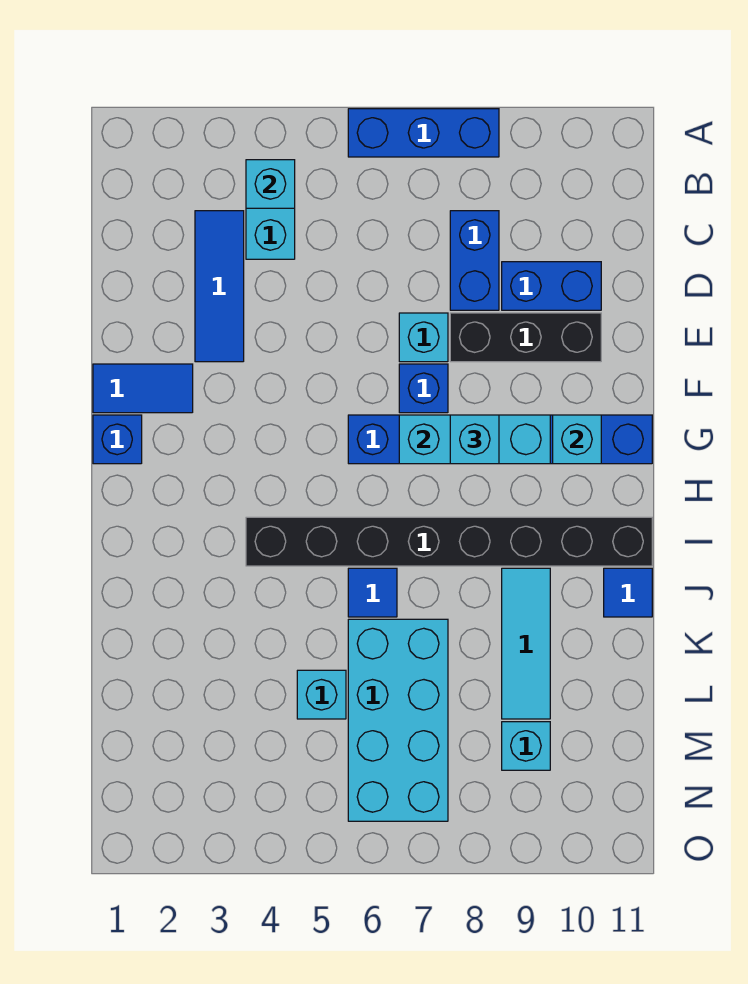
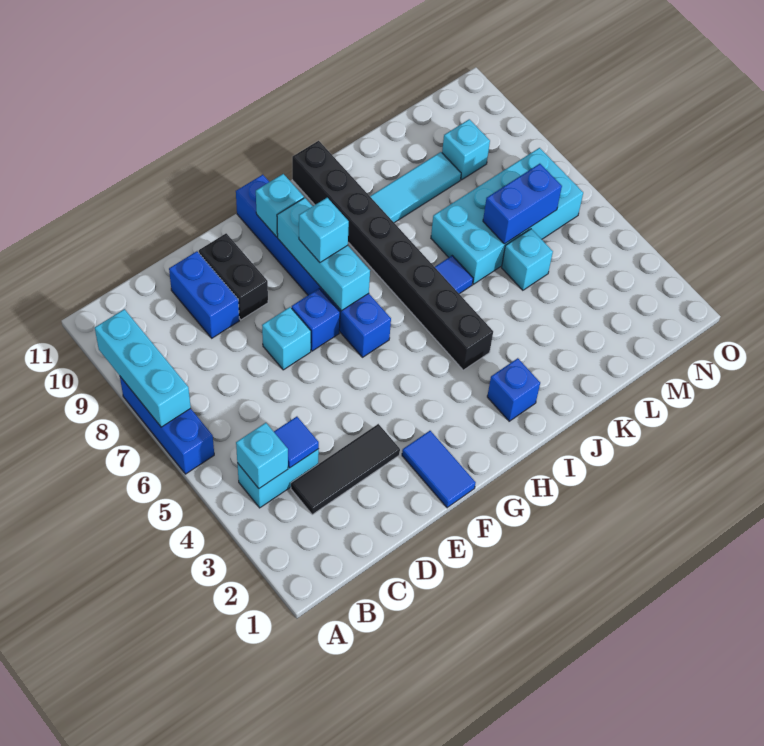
none -> cyan 1x3 brick [95,309,191,427]
blue 1x3 tile [195,211,244,362] -> black 1x3 tile [291,424,400,515]
blue 1x2 brick [450,211,499,310] -> blue 1x2 brick moved to [483,164,562,244]
black 1x3 brick [450,313,601,362] -> black 1x2 brick [199,233,268,320]
blue 1x1 brick [93,415,142,464] -> blue 1x1 brick moved to [487,358,540,421]
blue 1x1 tile [604,568,652,617] -> blue 1x1 tile moved to [274,417,319,468]

